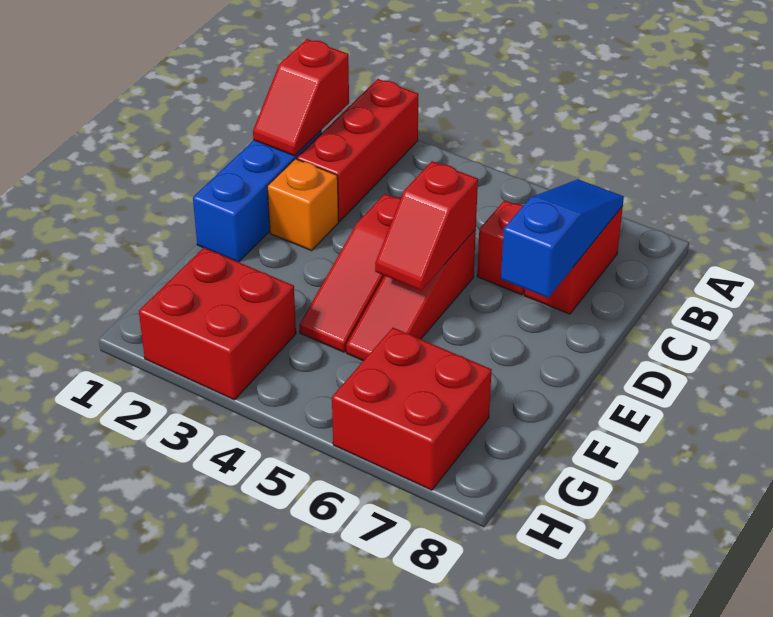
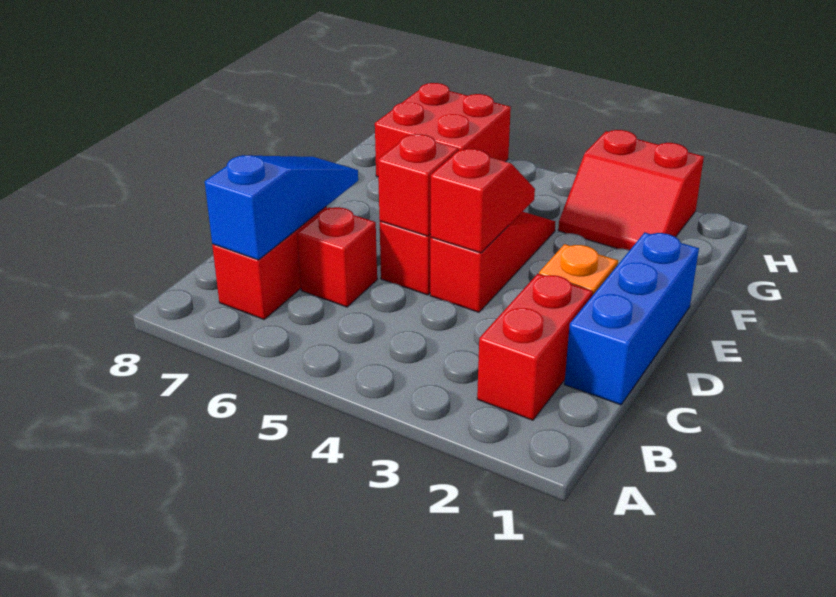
red 1x3 brick [297,79,418,221] -> red 1x2 brick [477,274,593,420]
red 1x2 slope [253,39,349,156] -> red 1x2 slope moved to [431,149,535,253]
blue 1x3 slope [501,179,624,298] -> blue 1x3 slope turned to [205,155,358,260]
red 2x2 brick [139,248,296,400] -> red 2x2 slope [558,130,704,250]

